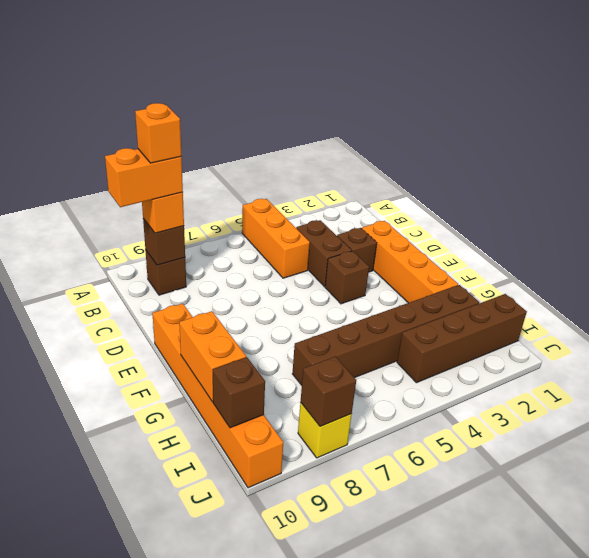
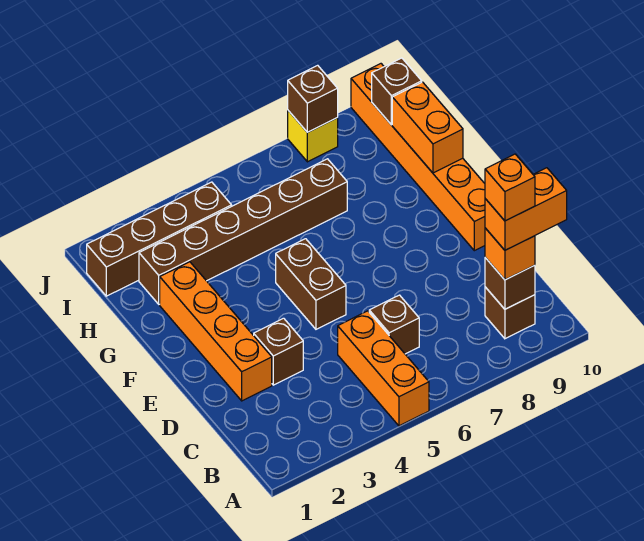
brown 1x2 brick [296,220,352,287] -> brown 1x2 brick moved to [276,239,346,329]
brown 1x1 brick [325,251,369,304] -> brown 1x1 brick moved to [369,295,419,354]

